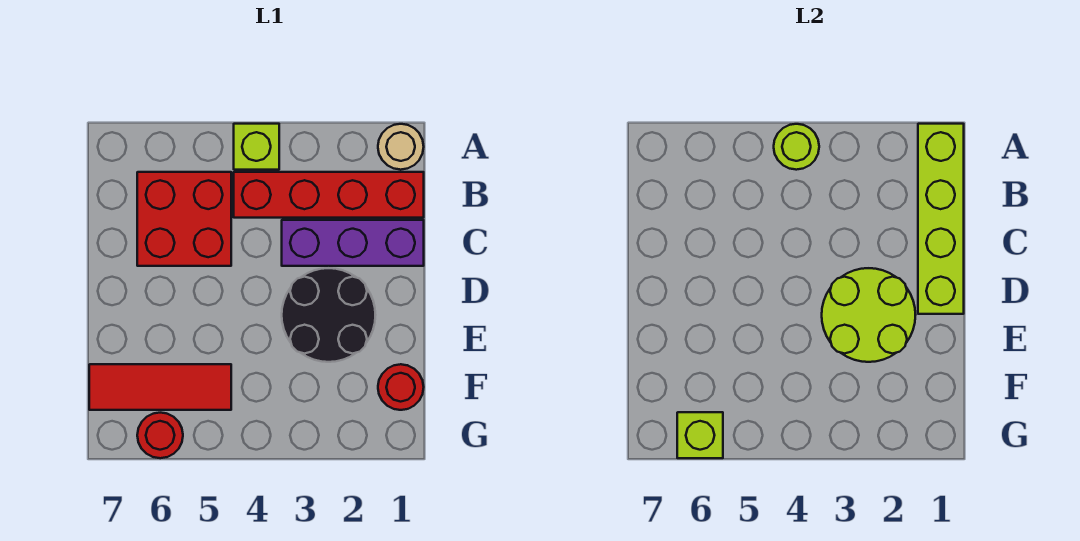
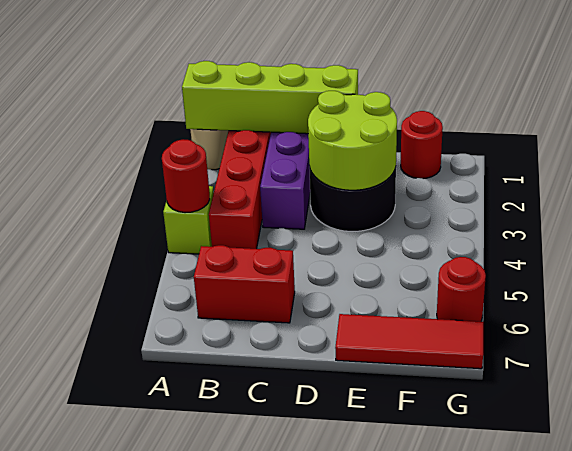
lime 1x1 round brick [774,124,819,170] -> red 1x1 round brick [162,139,210,213]
red 2x2 brick [137,172,231,266] -> red 1x2 brick [194,245,295,323]
red 1x3 tile [89,364,231,410] -> red 1x3 tile turned to [335,314,483,369]
lime 1x1 brick [677,412,723,458] -> none

